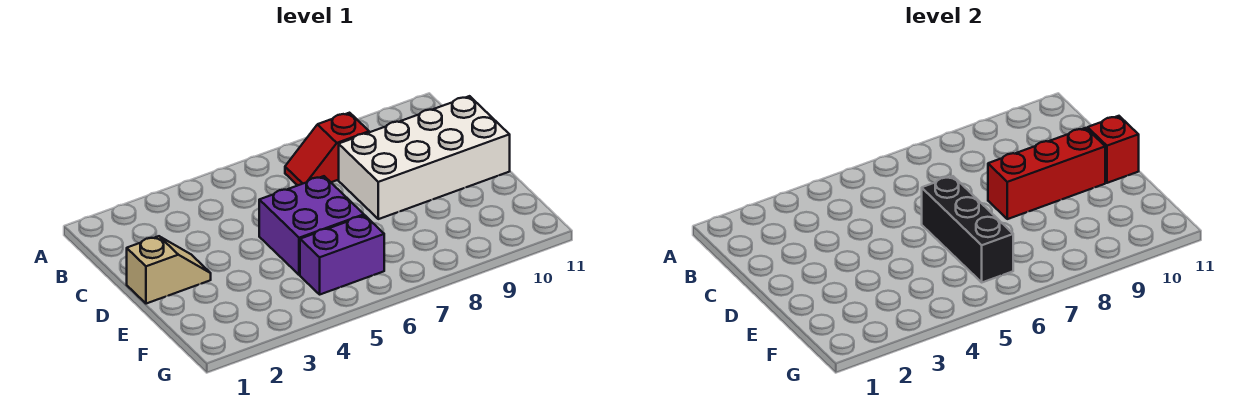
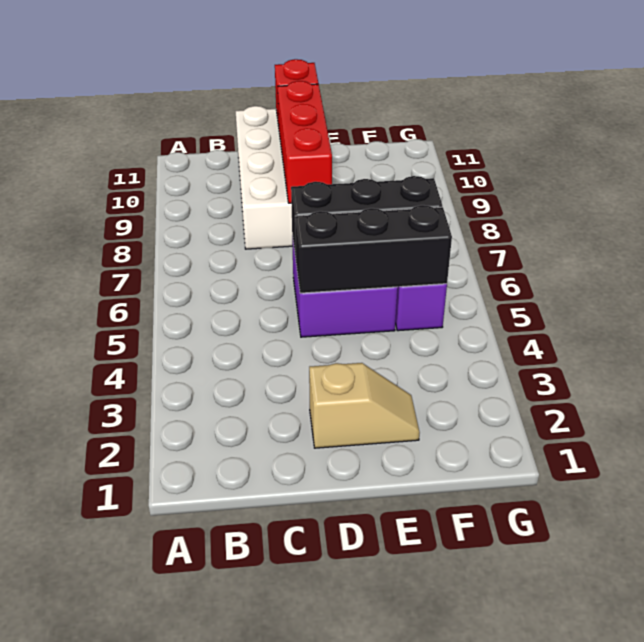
red 1x2 slope [285,113,369,185] -> none
tan 1x2 slope [127,236,211,304] -> tan 1x2 slope turned to [309,363,420,448]
none -> black 1x3 brick [295,205,452,293]

